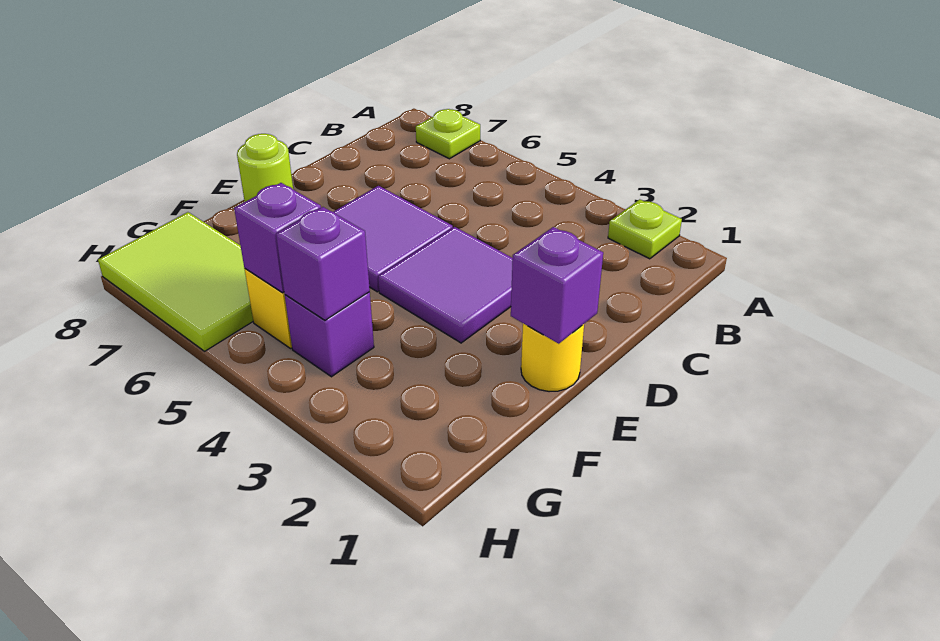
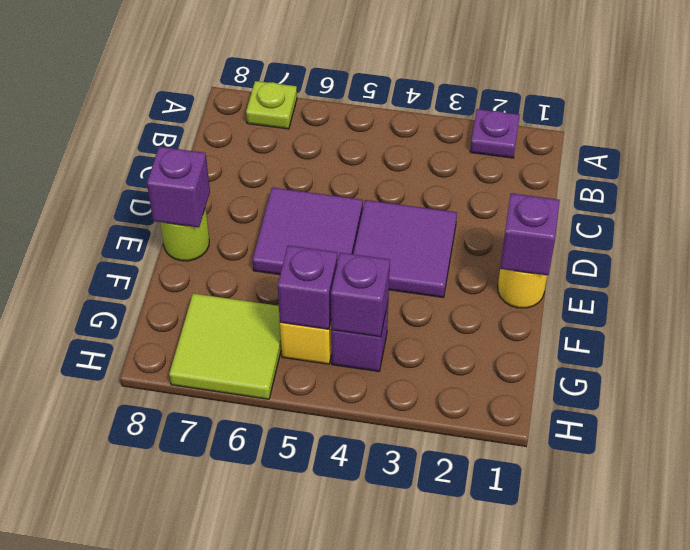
lime 1x1 plate [608,199,682,259] -> purple 1x1 plate [470,109,520,158]
none -> purple 1x1 brick [147,147,210,227]
lime 2x3 tile [98,212,253,351] -> lime 2x2 tile [169,294,281,399]

